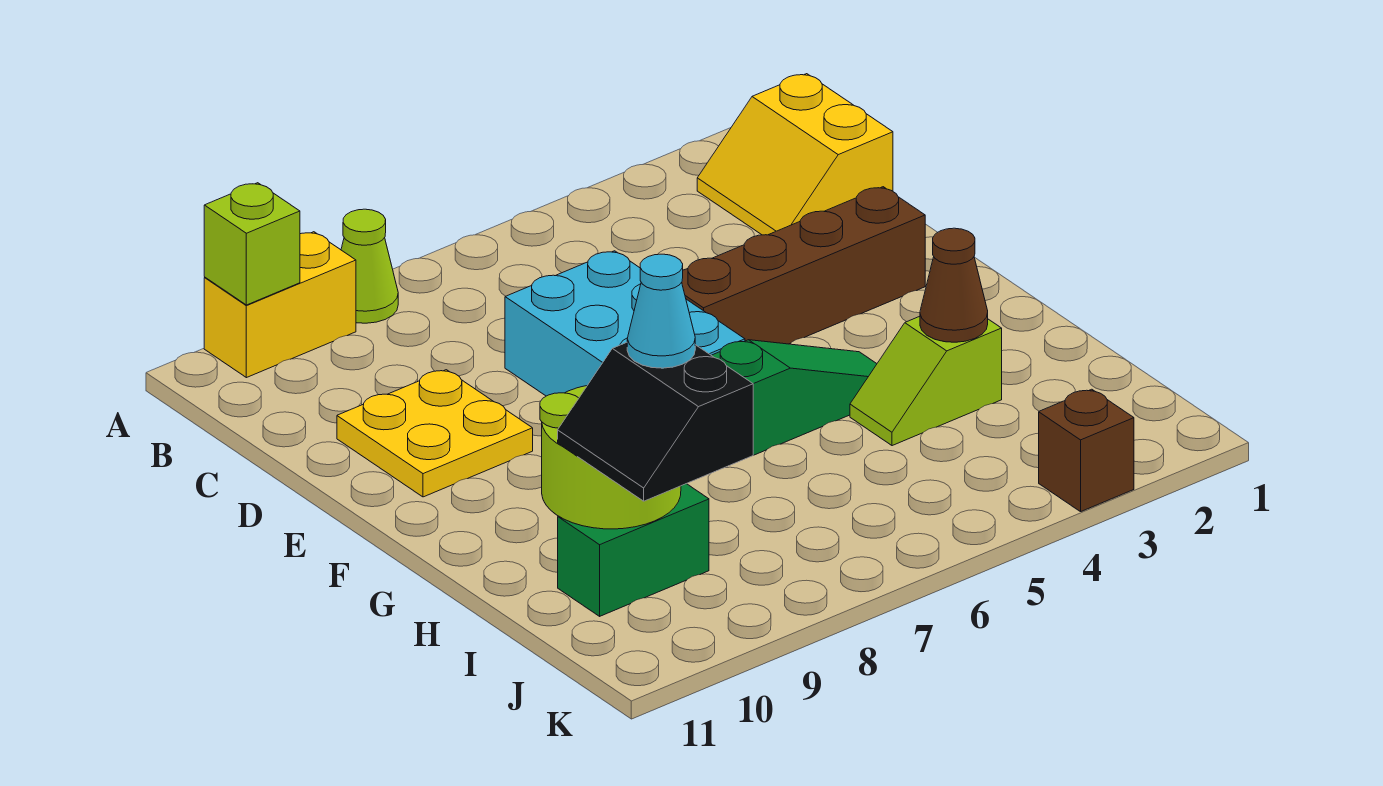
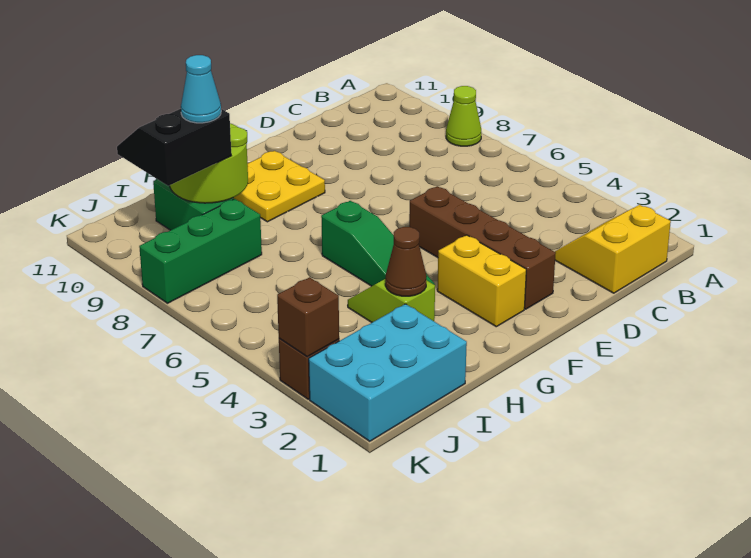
yellow 1x2 brick [204,232,356,378] -> yellow 1x2 brick moved to [437,235,526,327]
lime 1x1 brick [204,183,300,305] -> none
cyan 2x3 brick [505,251,745,396] -> cyan 2x3 brick moved to [309,304,467,441]
yellow 2x2 plate [337,370,533,497] -> yellow 2x2 plate moved to [234,151,325,222]
none -> green 1x3 brick [139,199,262,303]
none -> brown 1x1 brick [277,277,339,357]

